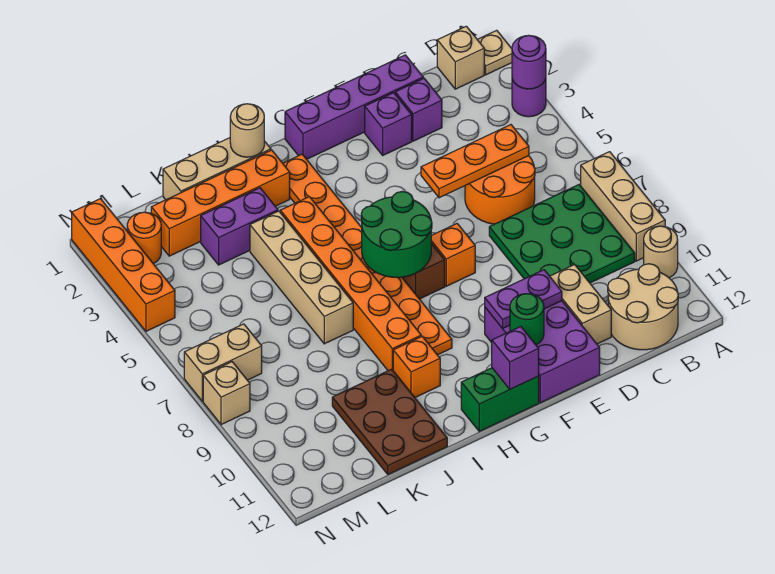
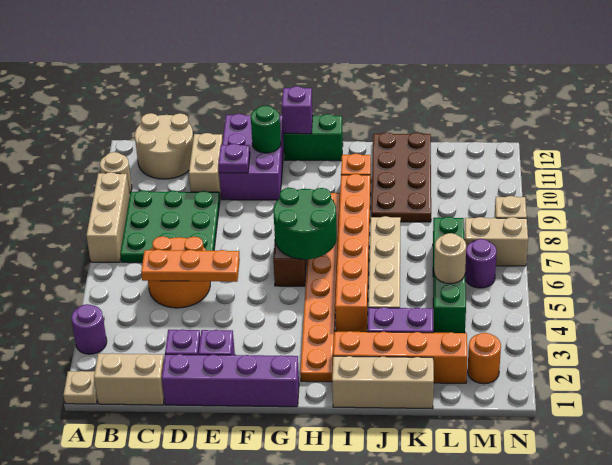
purple 1x1 round brick [512,35,546,89] -> purple 1x1 round brick moved to [465,239,497,288]
tan 1x1 brick [437,26,484,89] -> tan 1x2 brick [94,353,164,405]
purple 1x2 plate [485,270,562,328] -> purple 1x1 plate [218,144,250,173]
orange 1x1 brick [431,224,475,286] -> none
tan 1x1 round brick [230,104,264,157] -> tan 1x1 round brick moved to [434,233,466,284]
brown 2x3 plate [332,369,447,474] -> brown 2x4 plate [371,133,431,222]
none -> green 1x4 brick [433,217,466,333]
orange 1x4 brick [72,199,175,331] -> none

